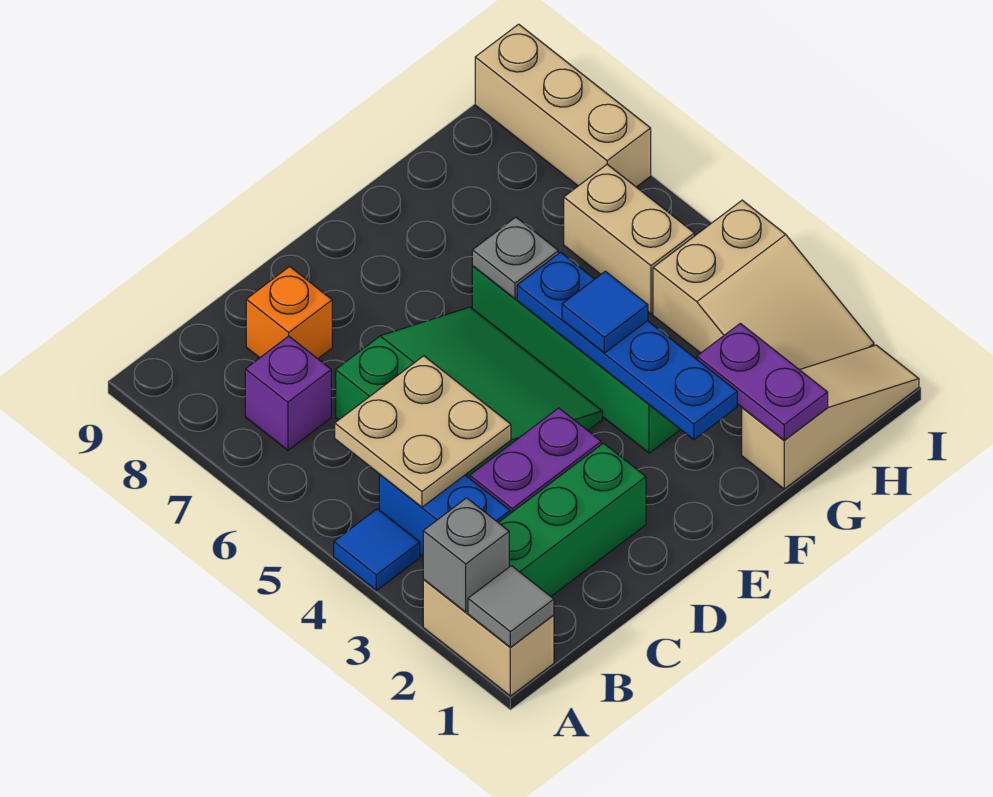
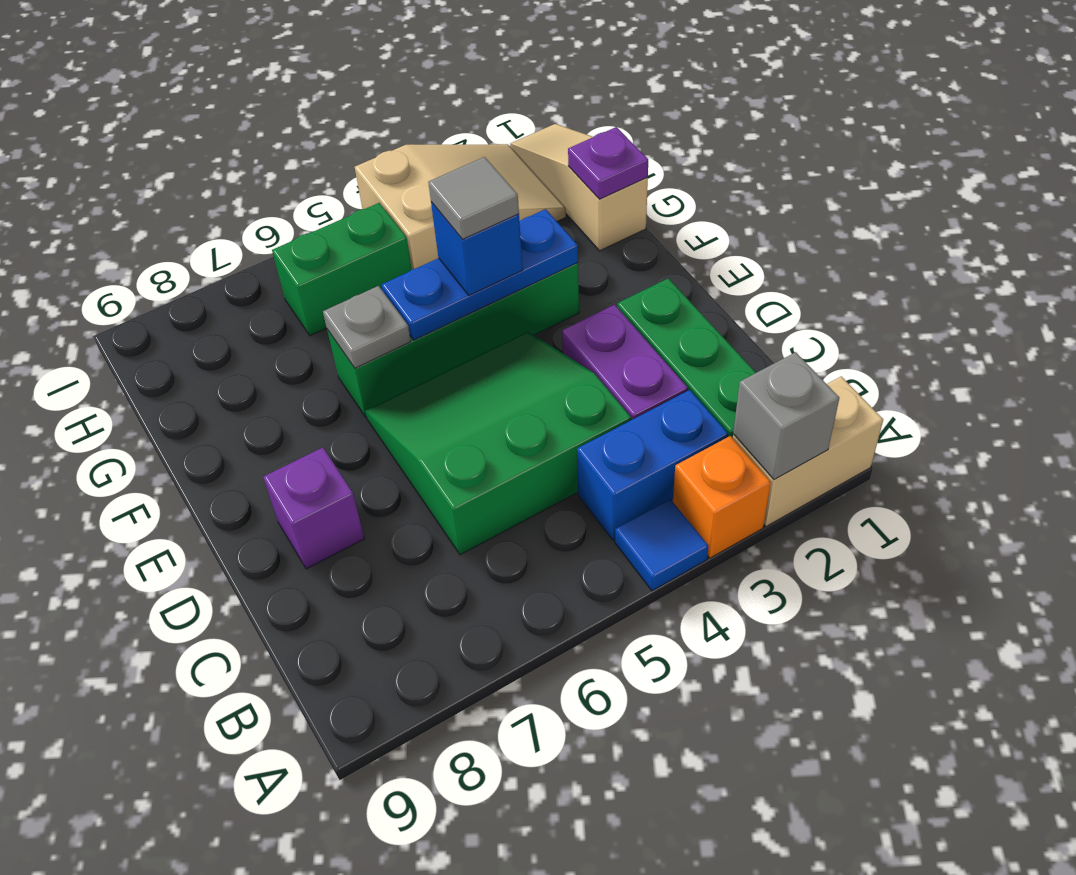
grey 1x1 tile [468,566,554,647] -> grey 1x1 tile moved to [428,157,519,239]
tan 2x2 plate [335,356,511,507] -> none
purple 1x1 brick [245,336,331,450] -> purple 1x1 brick moved to [263,448,365,569]
orange 1x1 brick [246,266,332,359] -> orange 1x1 brick moved to [673,436,771,558]
blue 1x4 plate [517,252,737,440] -> blue 1x3 plate [382,209,578,340]
blue 1x1 tile [562,271,648,353] -> blue 1x1 brick [431,202,523,296]
purple 1x2 plate [697,323,828,440] -> purple 1x1 plate [568,127,648,199]
tan 1x2 brick [564,164,694,314] -> green 1x2 brick [272,203,412,336]
tan 1x3 brick [475,24,651,187] -> none

